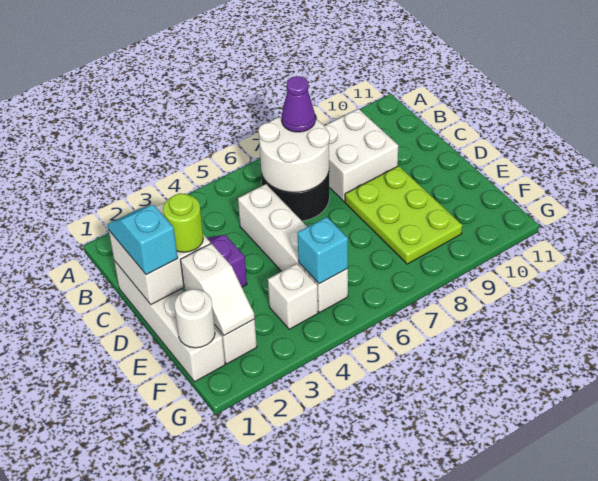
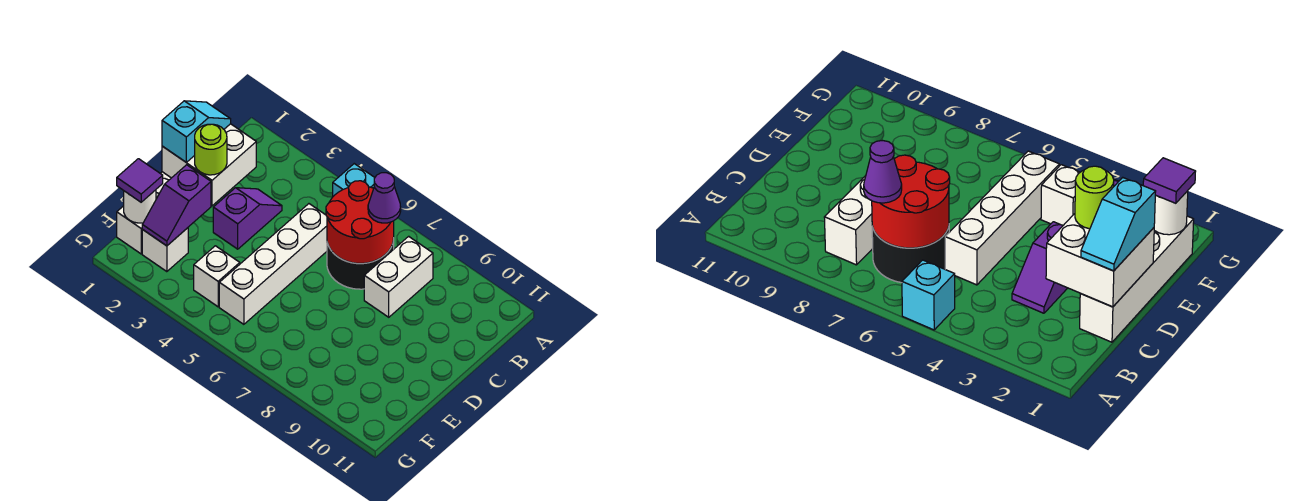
white 2x2 round brick [258,116,330,192] -> red 2x2 round brick [326,181,394,263]
white 2x2 brick [325,109,398,202] -> white 1x2 brick [364,236,433,317]
lime 2x3 plate [345,166,462,264] -> none
white 1x2 slope [180,243,255,335] -> purple 1x2 slope [142,165,211,246]
none -> purple 1x1 tile [117,159,163,202]
cyan 1x1 brick [298,217,348,284] -> cyan 1x1 brick moved to [333,164,375,196]

